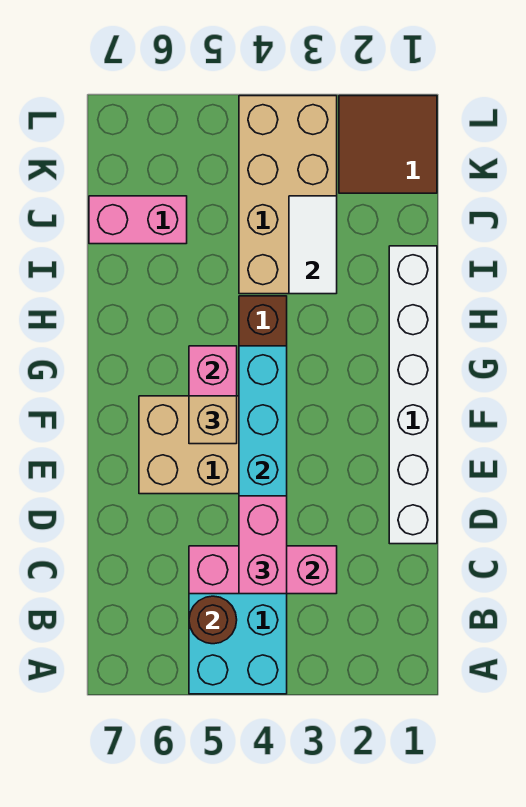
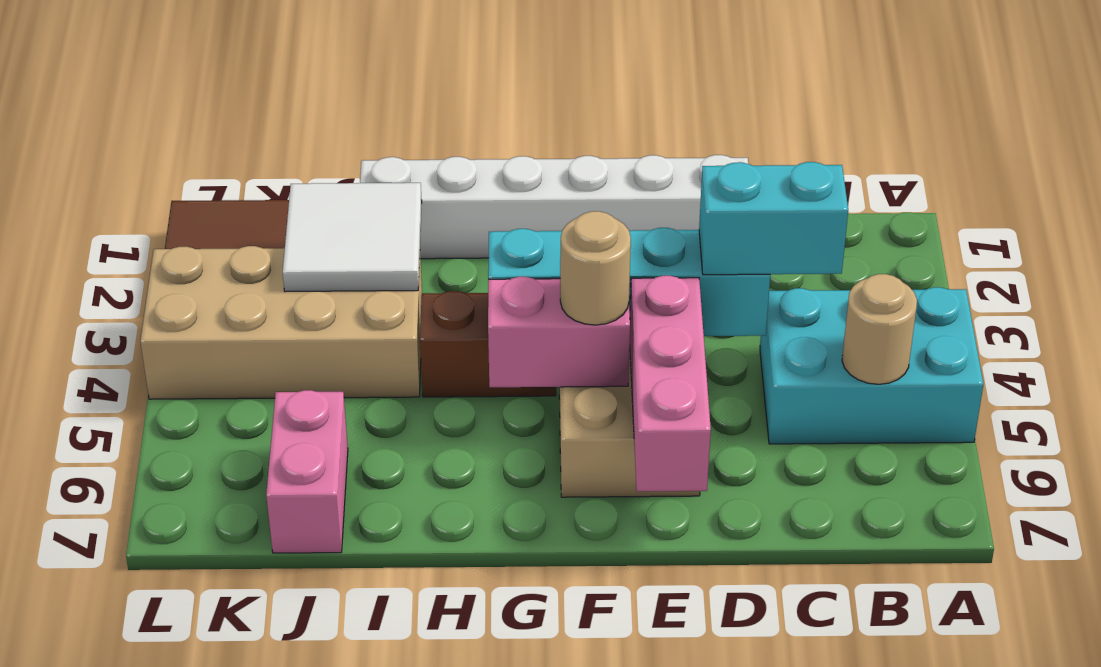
brown 1x1 round brick [189,596,237,644] -> tan 1x1 round brick [842,274,917,384]
pink 1x3 brick [189,546,337,594] -> pink 1x3 brick moved to [630,276,711,491]
pink 1x2 brick [239,496,287,594] -> cyan 1x2 brick [699,162,848,275]
tan 1x1 brick [189,396,237,444] -> tan 1x1 round brick [560,211,631,325]
white 1x2 tile [289,196,337,294] -> white 2x2 tile [283,183,422,292]

